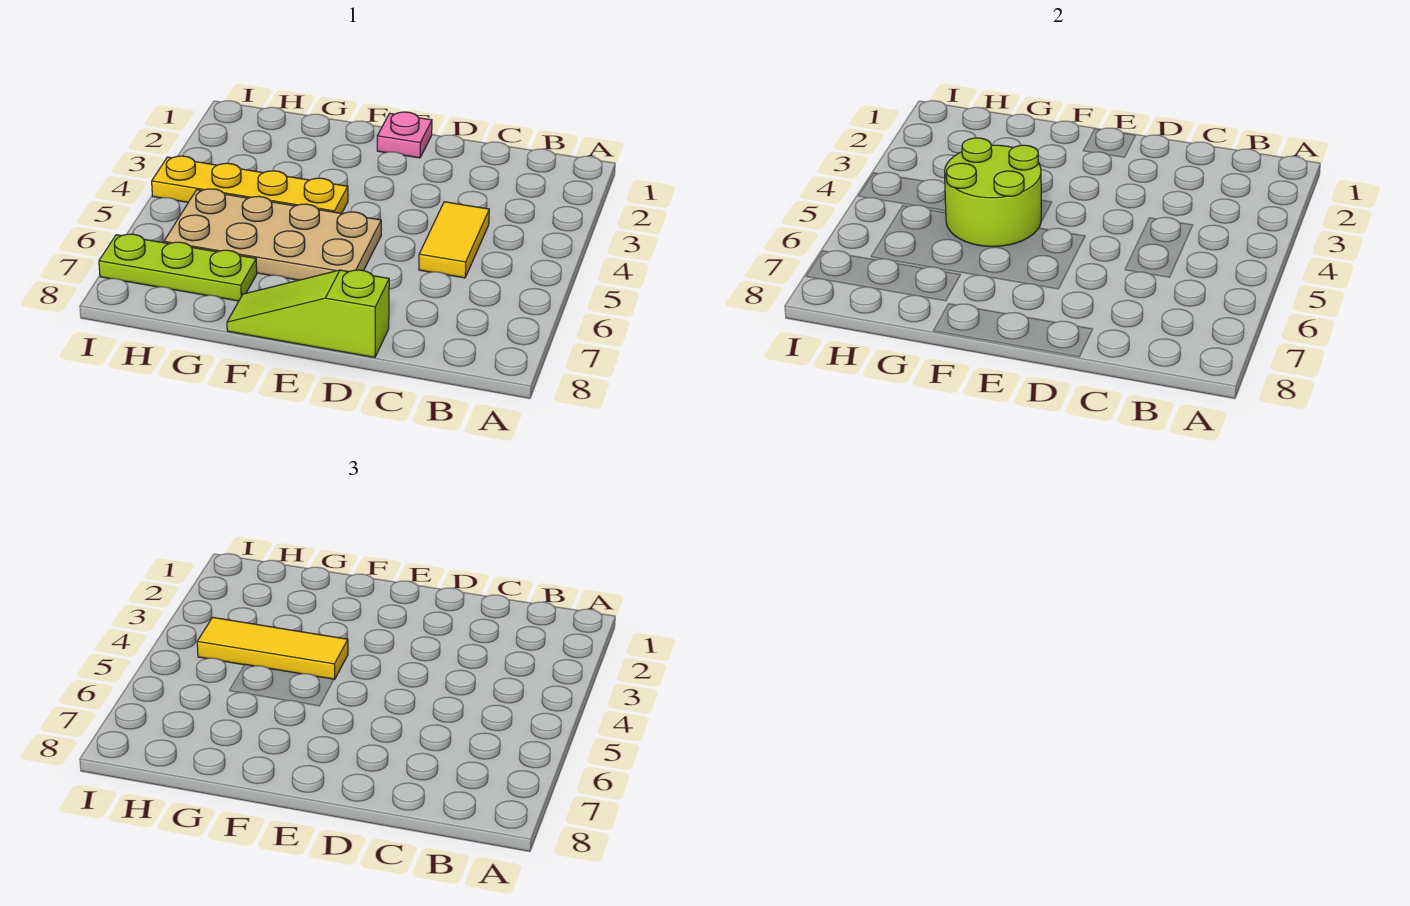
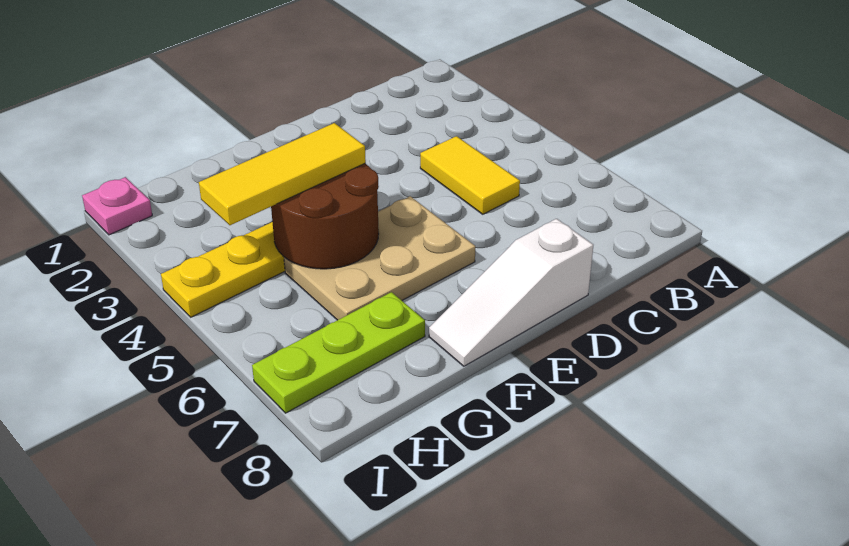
lime 1x3 slope [227,270,389,357] -> white 1x3 slope [429,219,593,366]
pink 1x1 plate [377,112,432,158] -> pink 1x1 plate moved to [82,177,152,235]
tan 2x4 plate [164,189,381,280] -> tan 2x3 plate [284,196,475,320]
lime 2x2 round brick [945,138,1041,246] -> brown 2x2 round brick [271,164,379,269]

